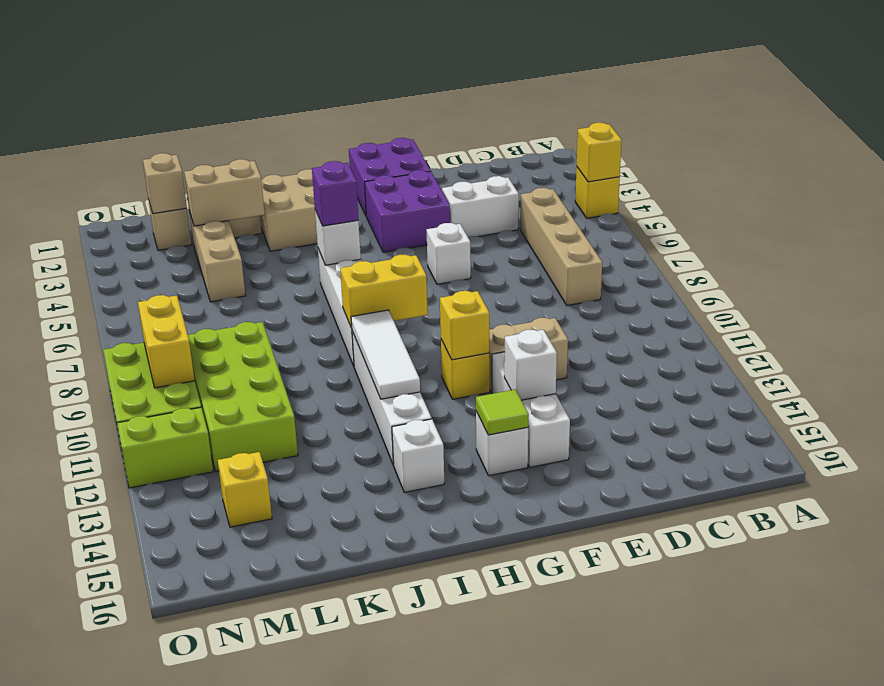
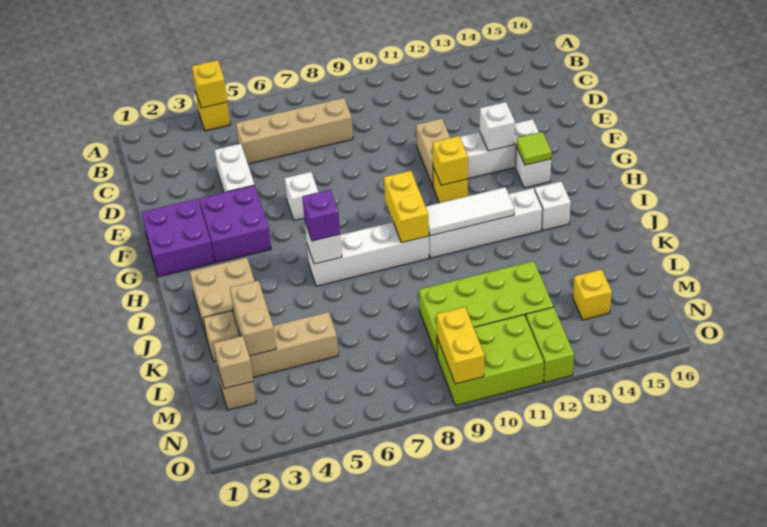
yellow 1x2 brick [138,295,195,388] -> yellow 1x2 brick turned to [437,307,484,384]

